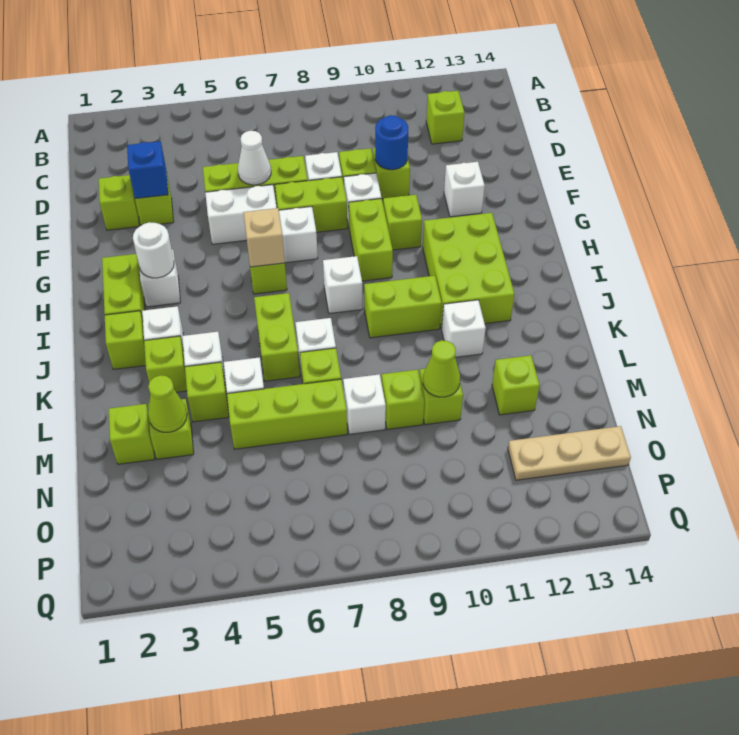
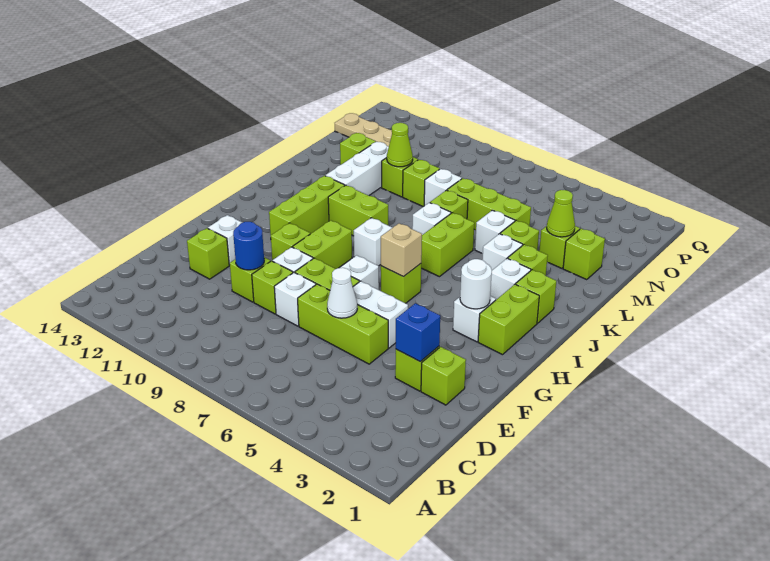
lime 1x1 brick [426,91,464,144] -> lime 1x1 brick moved to [187,228,229,279]
lime 2x3 brick [423,213,514,329] -> lime 1x3 brick [269,176,345,235]
white 1x1 brick [442,300,486,357] -> white 1x3 brick [325,142,389,196]

